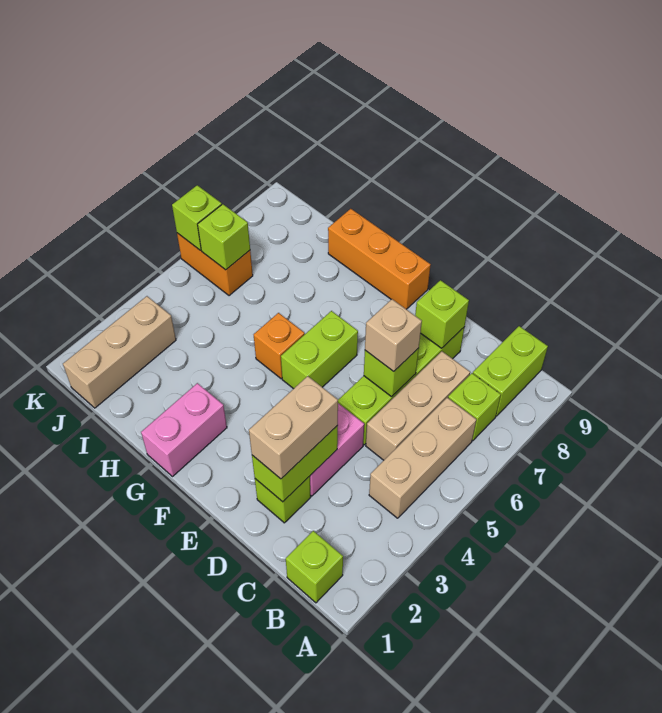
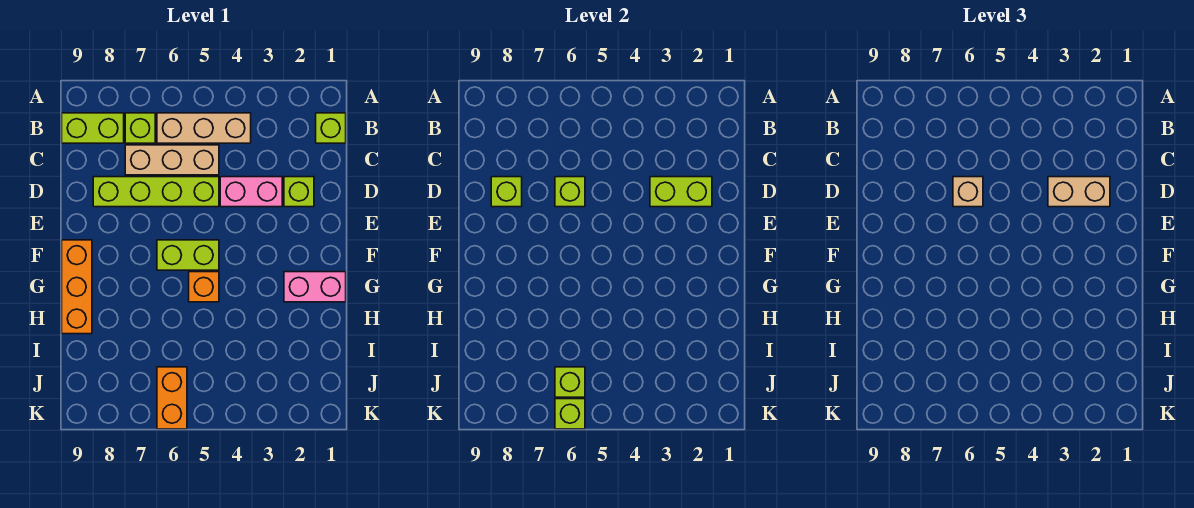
tan 1x3 brick [63,296,176,408] -> none

